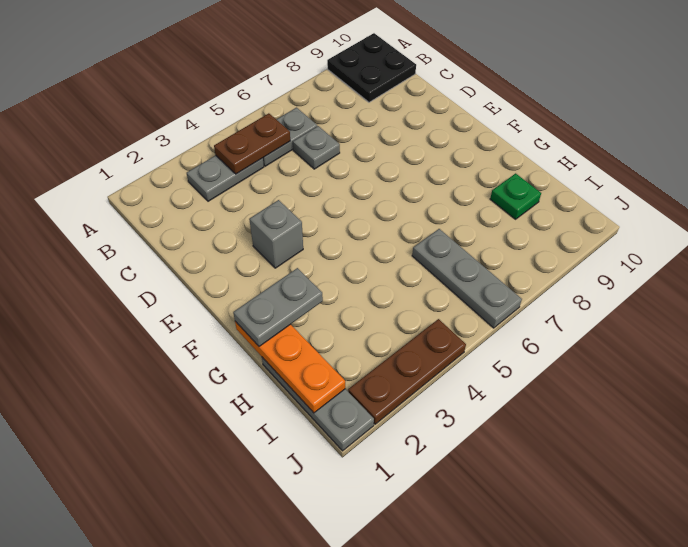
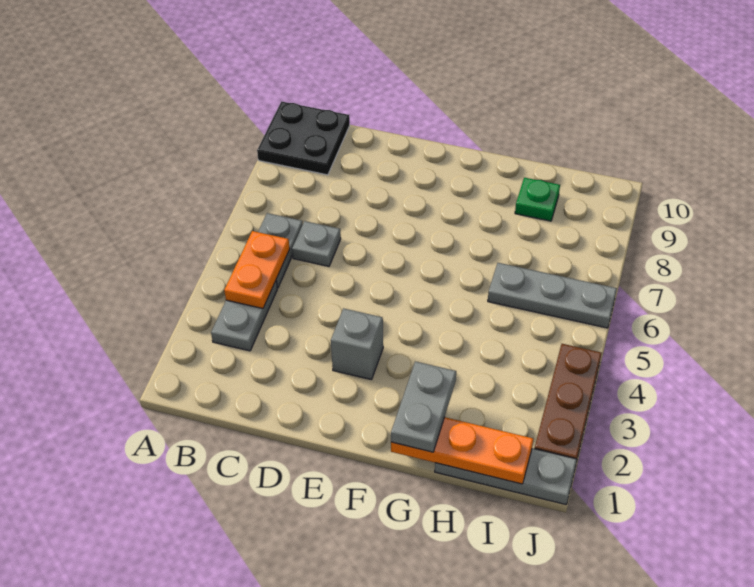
brown 1x2 plate [214,113,290,174] -> orange 1x2 plate [224,231,290,309]

